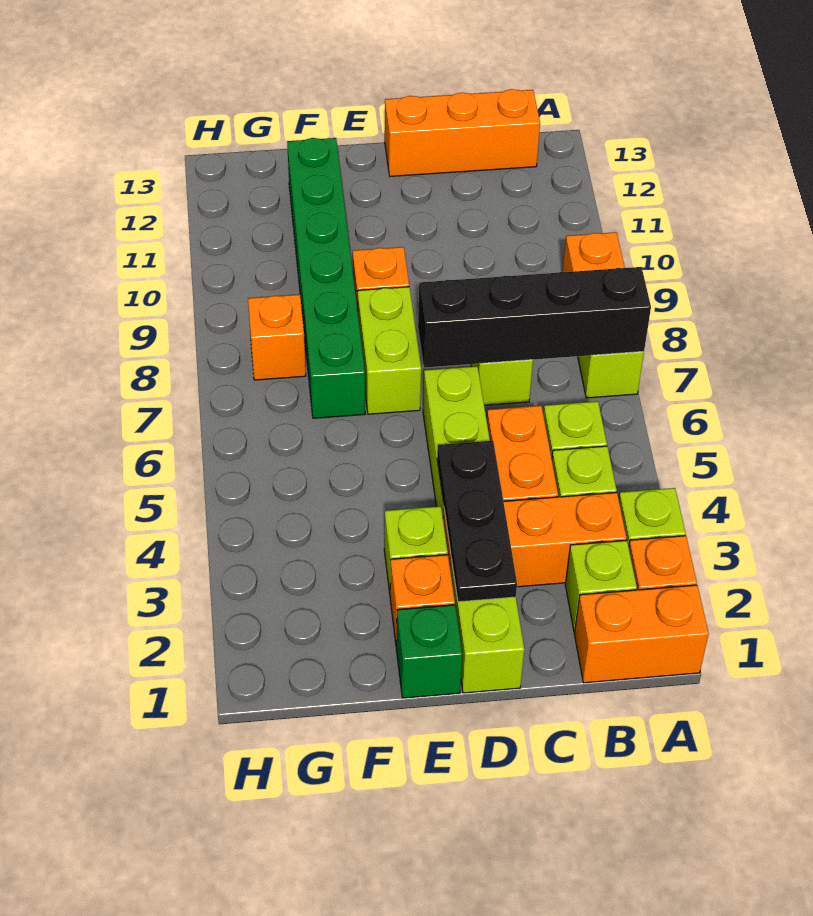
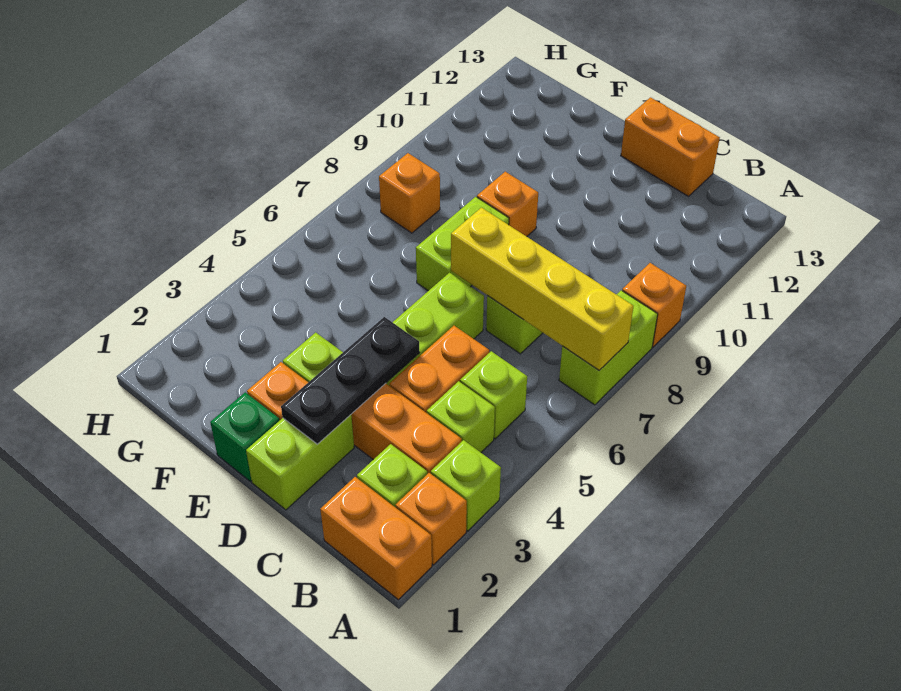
black 1x4 brick [418,267,651,368] -> yellow 1x4 brick [451,208,633,370]
orange 1x3 brick [385,89,540,176] -> orange 1x2 brick [621,97,720,196]
green 1x6 brick [287,138,365,418] -> none

